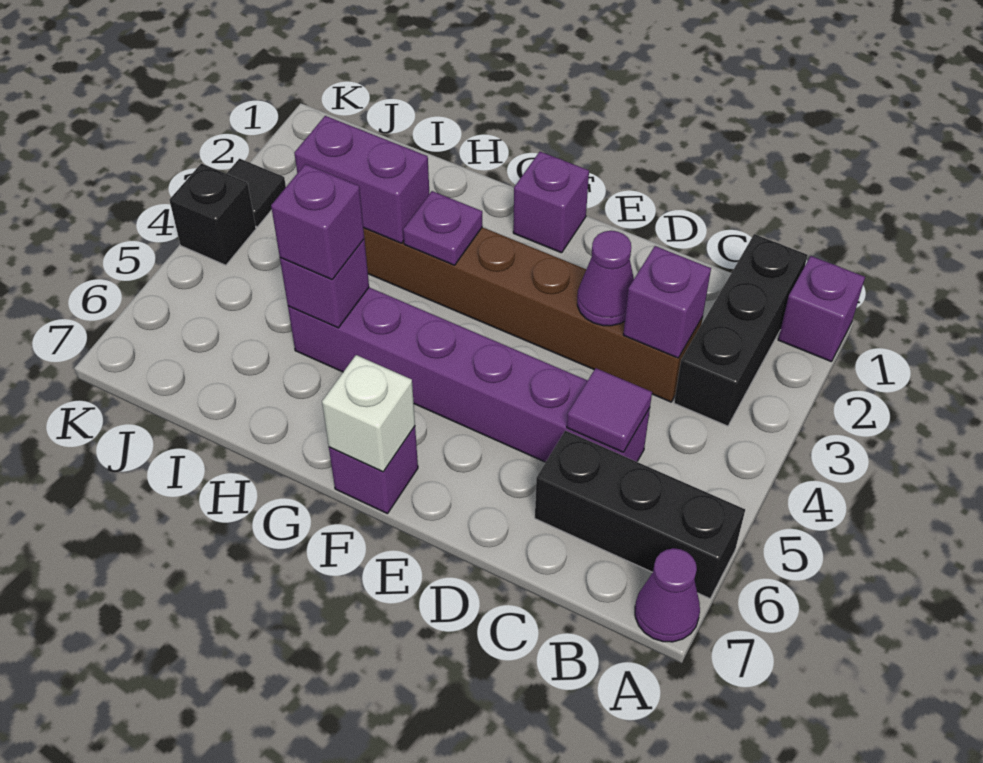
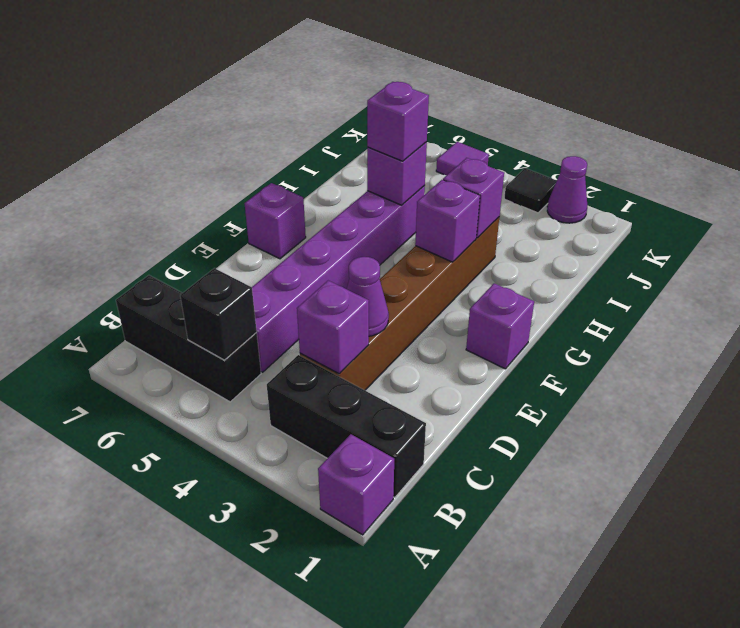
black 1x3 brick [535,431,745,598] -> black 1x3 brick turned to [116,275,261,402]
purple 1x1 cone [635,548,700,642] -> purple 1x1 cone moved to [547,156,587,223]
purple 1x1 tile [567,368,652,452] -> purple 1x1 tile moved to [436,142,489,175]
white 1x1 brick [322,355,415,472] -> none
purple 1x1 plate [403,191,482,265] -> purple 1x1 brick [415,180,480,262]
purple 1x2 brick [294,116,429,243] -> purple 1x1 brick [443,158,504,238]
black 1x1 brick [169,163,256,265] -> black 1x1 brick moved to [180,268,257,360]

